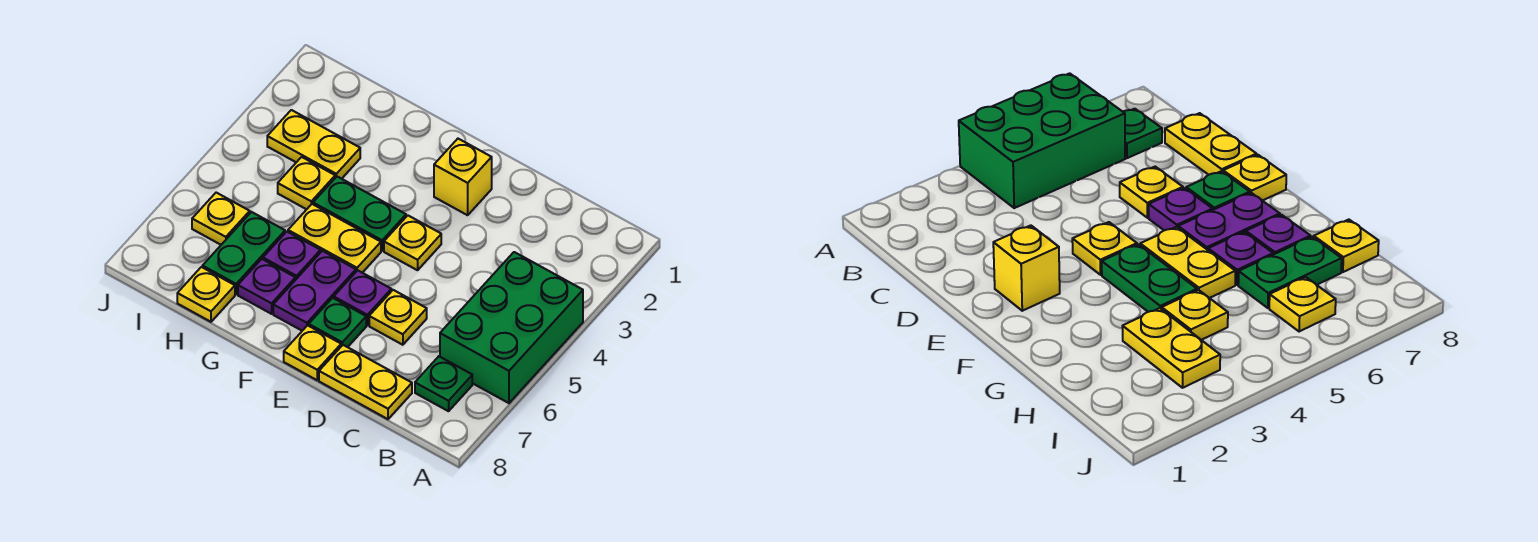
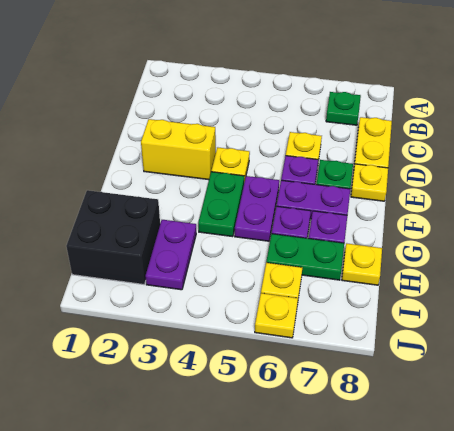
green 2x3 brick [440,252,583,403] -> none
yellow 1x1 brick [434,139,492,215] -> yellow 1x2 brick [141,119,216,180]
yellow 1x2 plate [288,204,381,273] -> purple 1x2 plate [235,176,279,241]
none -> black 2x2 brick [66,190,160,284]
yellow 1x2 plate [267,110,360,179] -> purple 1x2 plate [146,220,196,290]
yellow 1x1 plate [278,157,335,209] -> yellow 1x1 plate moved to [255,293,298,338]

